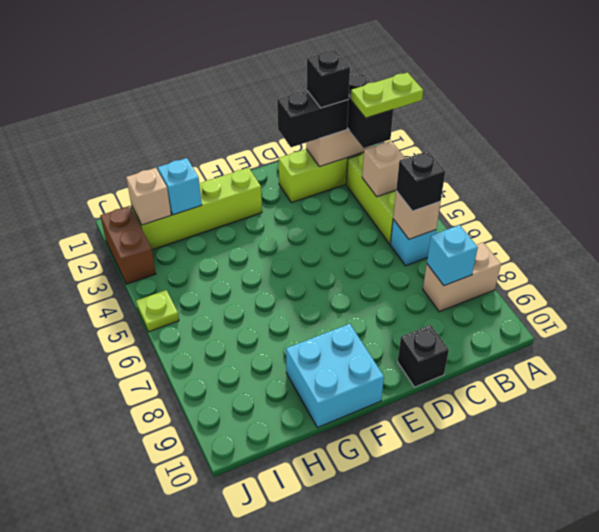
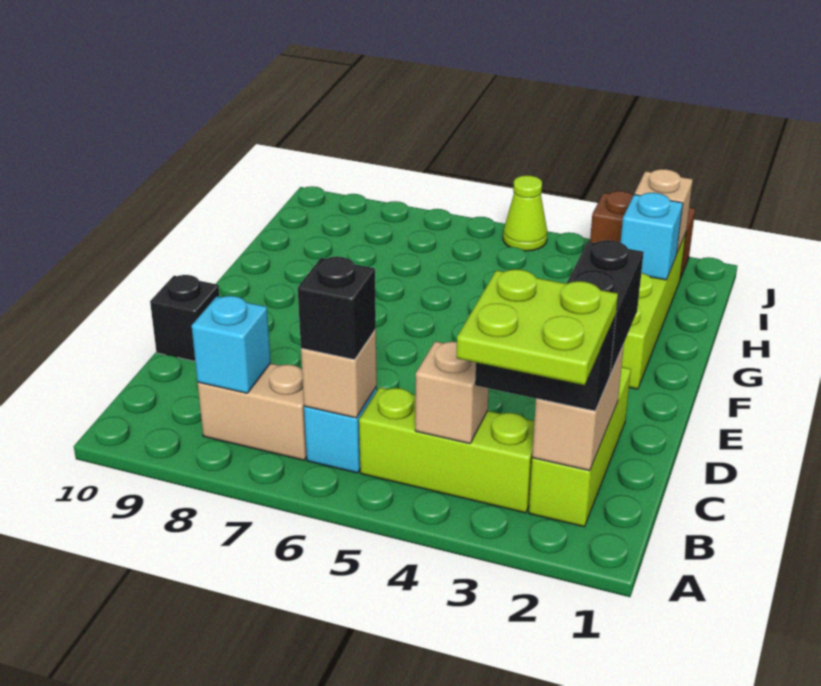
lime 1x2 plate [351,72,423,118] -> lime 2x2 plate [456,269,618,385]
tan 1x2 brick [423,243,501,312] -> tan 1x2 brick turned to [198,363,307,460]
black 1x1 brick [307,50,350,108] -> none
cyan 2x2 brick [286,324,384,428] -> none
lime 1x1 plate [136,290,179,332] -> lime 1x1 cone [503,175,547,251]

